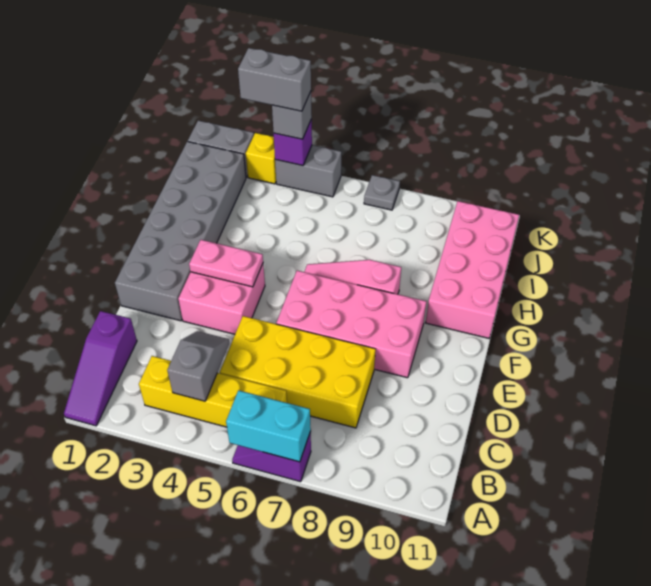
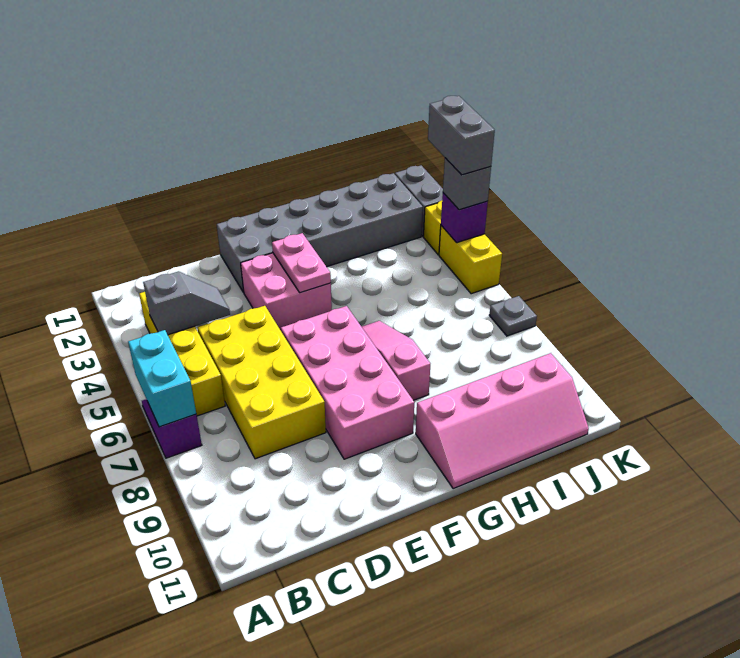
purple 1x3 slope [64,311,137,426] -> none
pink 2x4 brick [425,201,519,338] -> pink 2x4 slope [416,353,589,489]
grey 1x2 brick [275,145,341,197] -> yellow 1x2 brick [439,226,502,294]

